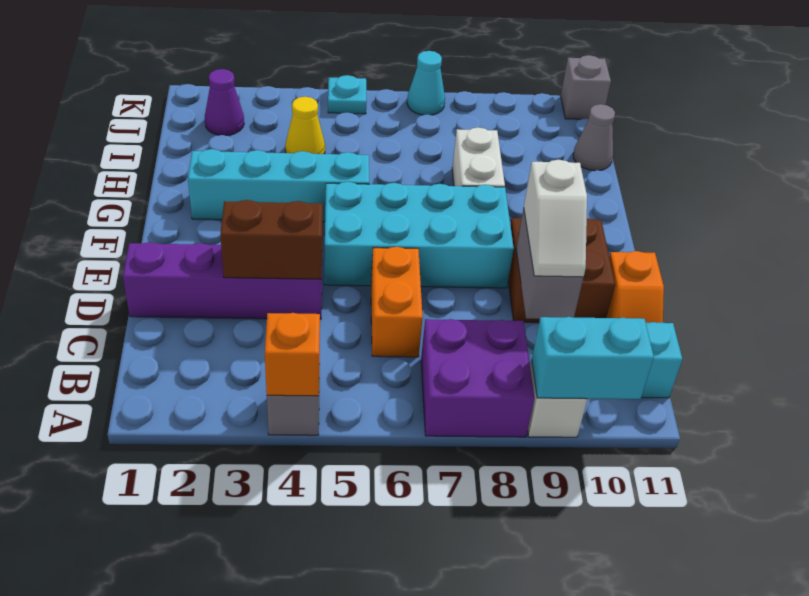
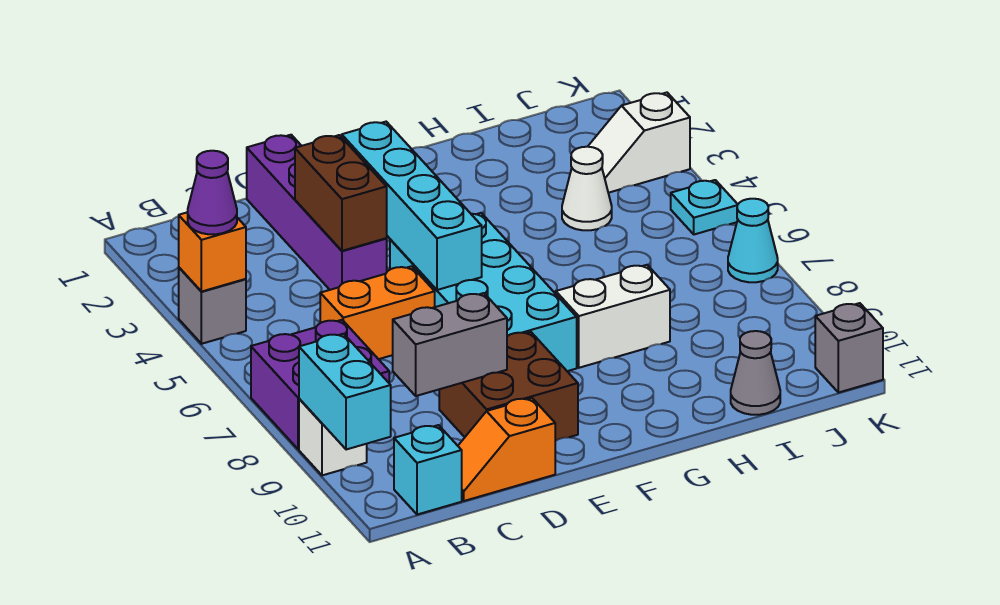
white 1x2 slope [524,160,587,277] -> white 1x2 slope moved to [588,93,690,193]
cyan 1x4 brick [188,149,369,222] -> cyan 1x4 brick moved to [342,122,482,290]
yellow 1x1 cone [285,97,325,154] -> white 1x1 cone [562,147,612,230]
purple 1x1 cone [205,69,244,136] -> purple 1x1 cone moved to [188,151,237,234]

